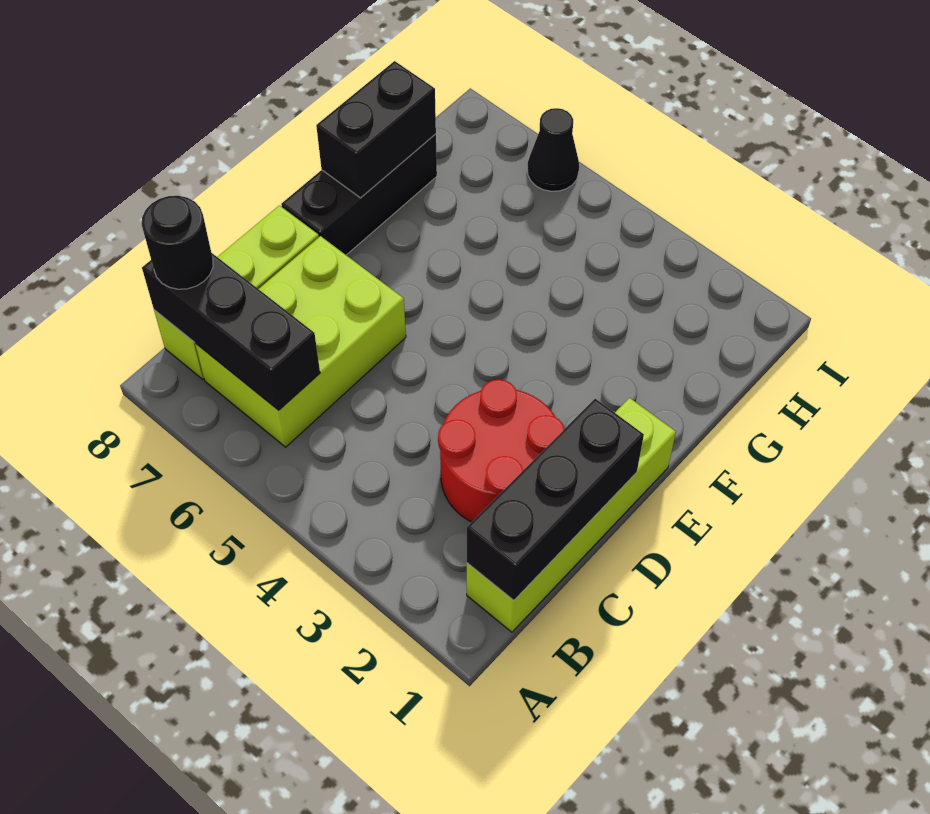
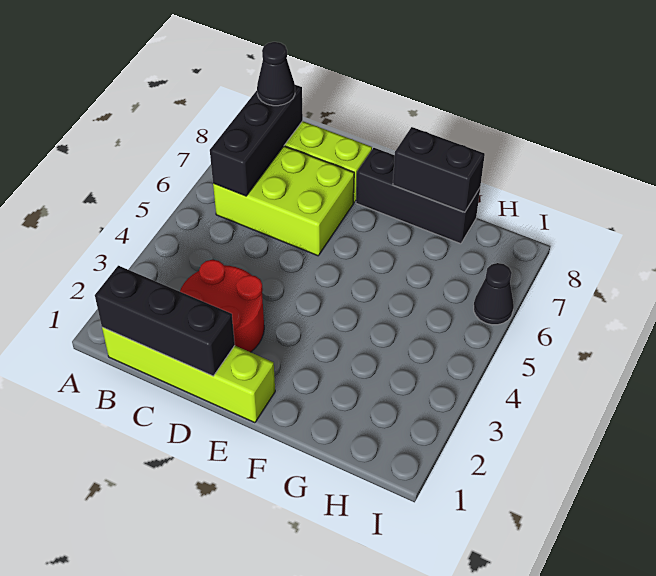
black 1x1 round brick [142,196,213,289] -> black 1x1 cone [257,42,295,106]

